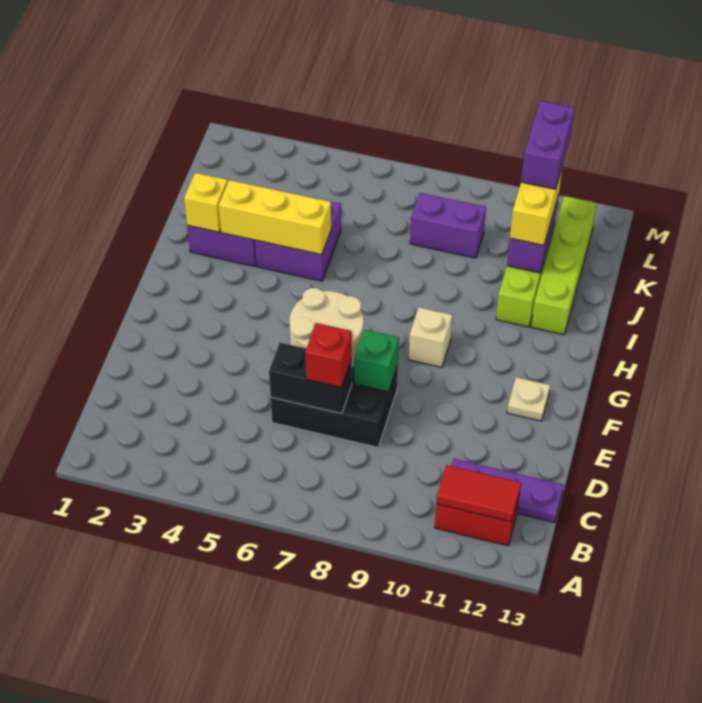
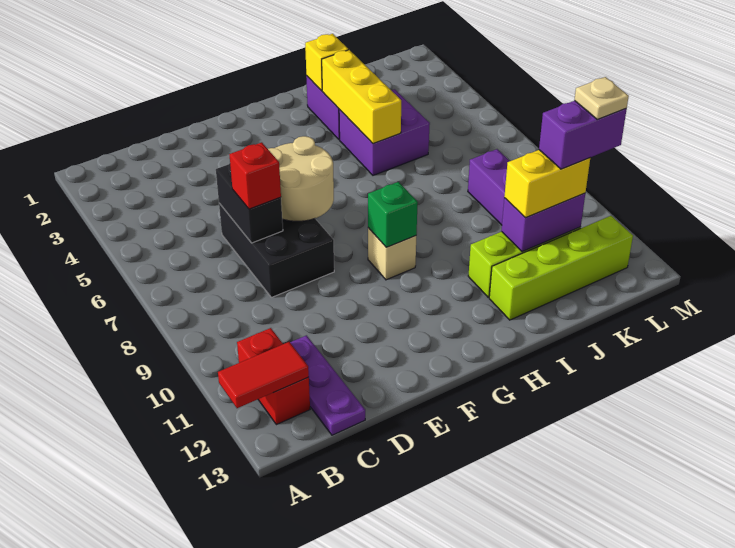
red 1x2 tile [436,465,521,522] -> red 1x2 tile turned to [218,342,309,408]
green 1x1 brick [354,329,399,392] -> green 1x1 brick moved to [368,182,418,247]
tan 1x1 plate [507,377,550,421] -> tan 1x1 plate moved to [574,77,629,120]

